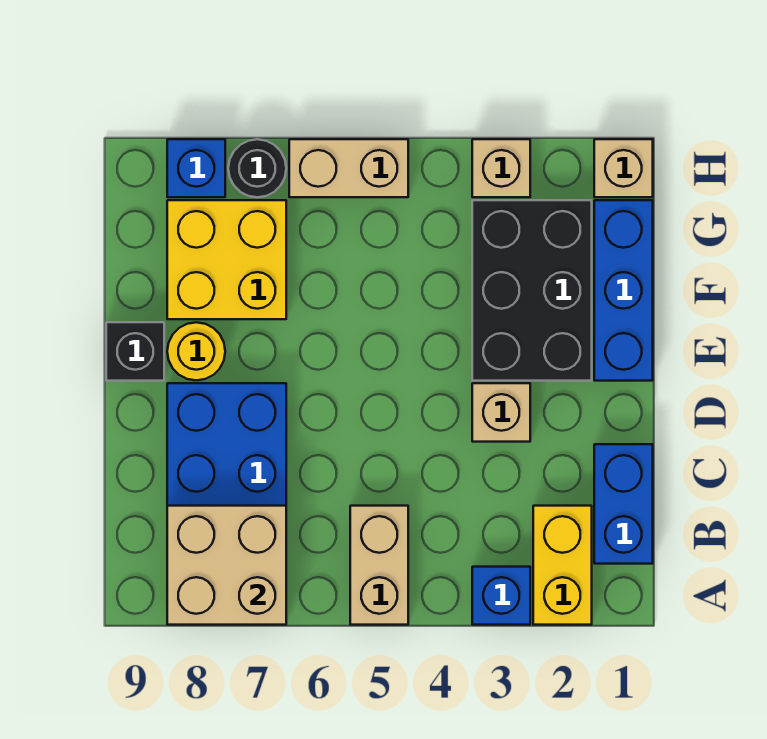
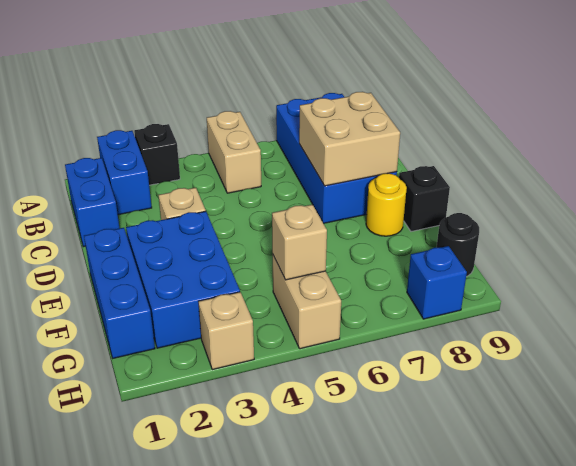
yellow 1x2 brick [533,506,592,625] -> blue 1x2 brick [97,130,152,215]
blue 1x1 brick [472,567,530,625] -> black 1x1 brick [134,124,180,185]
tan 2x2 brick [167,506,286,625] -> tan 2x2 brick moved to [299,92,400,186]
black 2x3 brick [472,200,592,381] -> blue 2x3 brick [126,211,240,348]
yellow 2x2 brick [167,200,286,319] -> none
tan 1x1 brick [594,139,653,197] -> tan 1x1 brick moved to [272,204,327,280]
tan 1x2 brick [289,139,408,197] -> tan 1x2 brick turned to [273,256,341,349]
black 1x1 round brick [228,139,286,197] -> black 1x1 round brick moved to [436,213,479,277]

